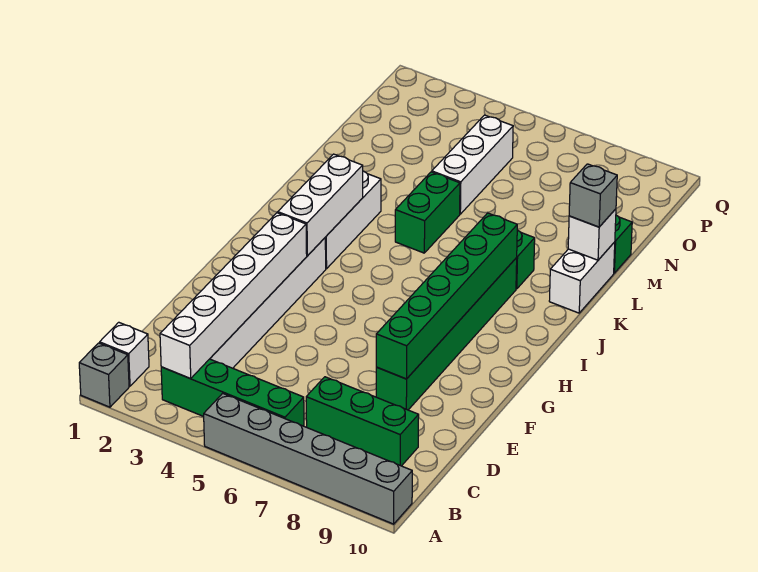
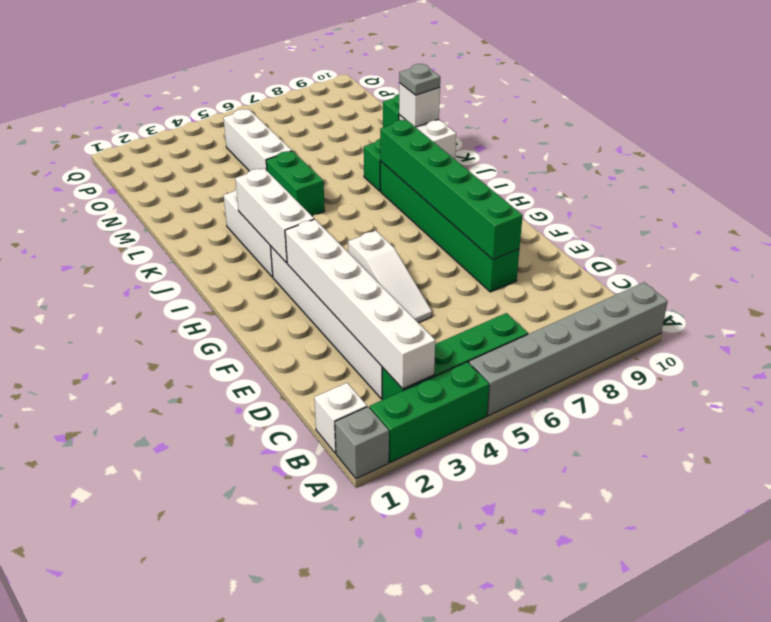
green 1x3 brick [306,377,419,466] -> green 1x3 brick moved to [370,362,489,462]
none -> white 1x3 slope [348,231,432,323]
grey 1x1 brick [569,164,617,227] -> grey 1x1 plate [399,64,440,95]

